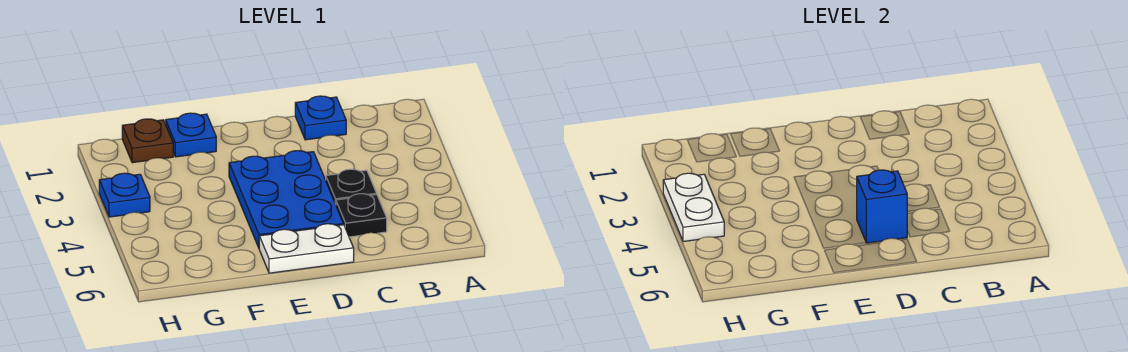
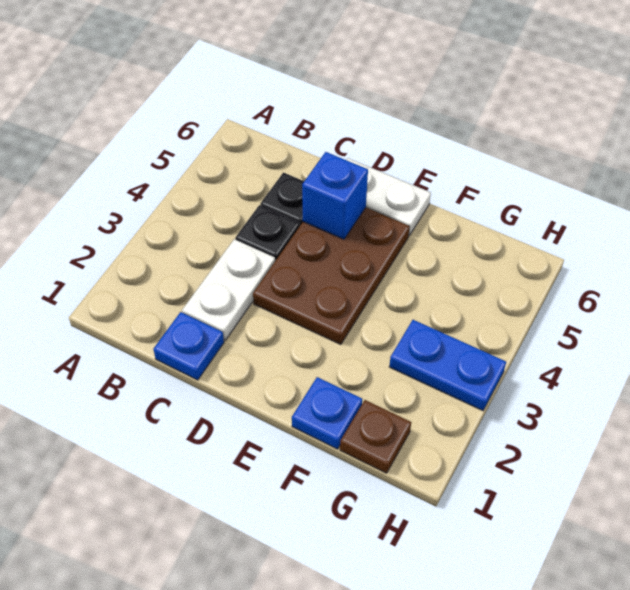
blue 2x3 plate [229,151,343,248] -> brown 2x3 plate [253,208,410,345]
blue 1x1 plate [99,173,150,217] -> blue 1x2 plate [389,320,506,411]
white 1x2 plate [663,173,724,241] -> white 1x2 plate moved to [182,239,275,340]

